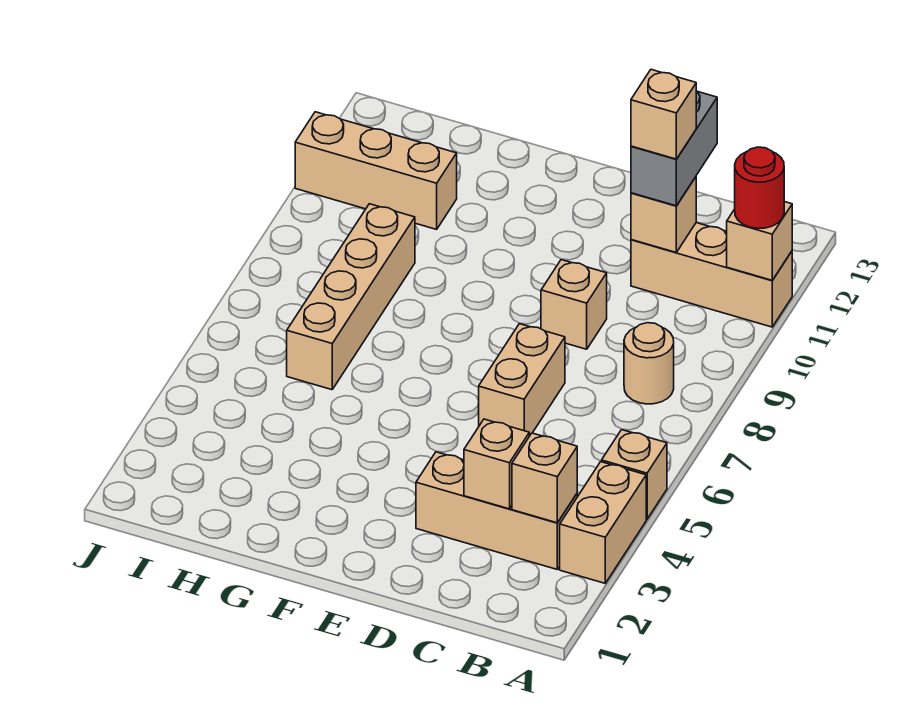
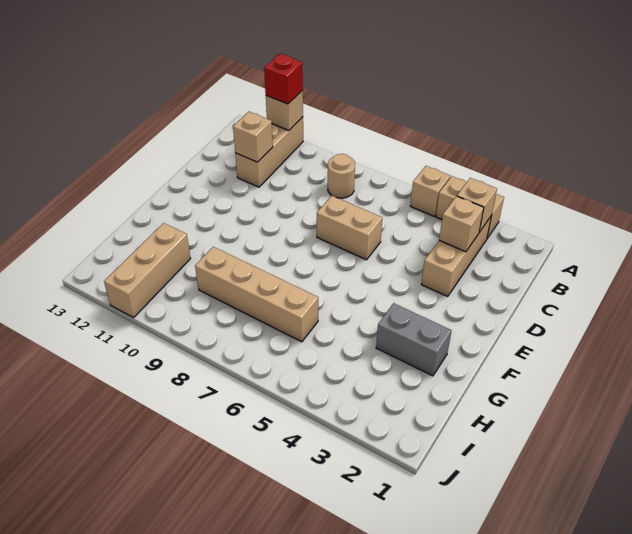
red 1x1 round brick [735,147,784,229] -> red 1x1 brick [264,54,303,104]
grey 1x2 brick [631,91,717,206] -> grey 1x2 brick moved to [376,303,451,376]
tan 1x1 brick [631,70,696,159] -> none
tan 1x1 brick [541,260,607,349] -> none

